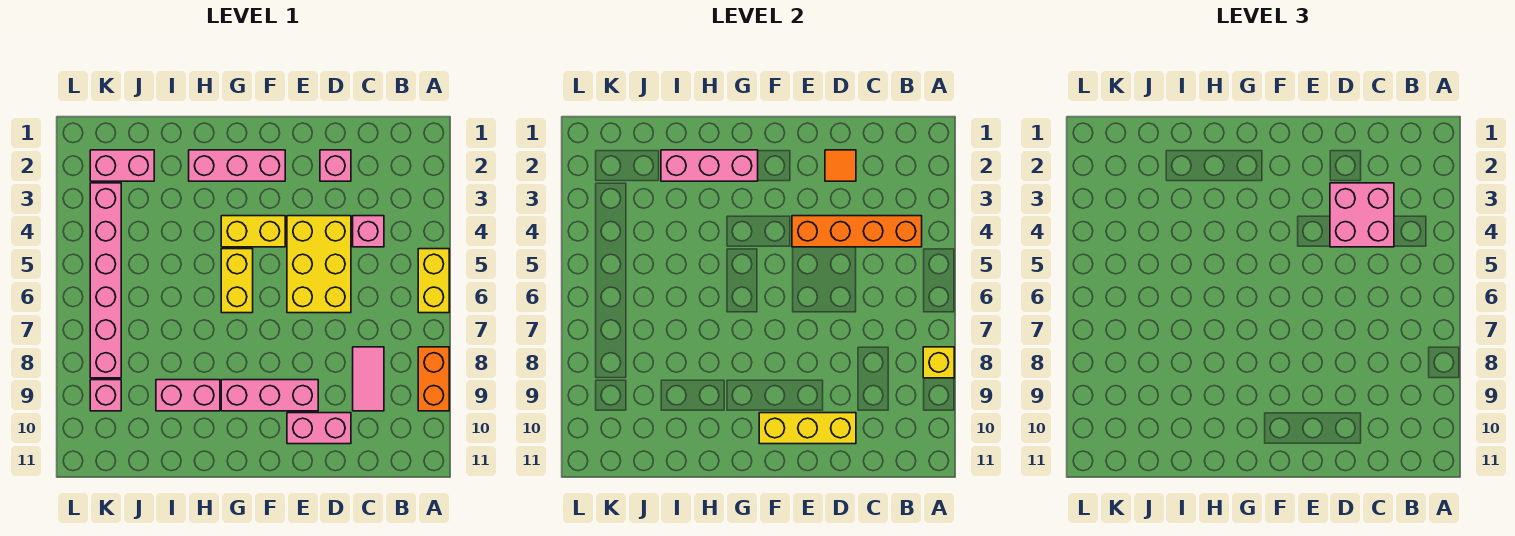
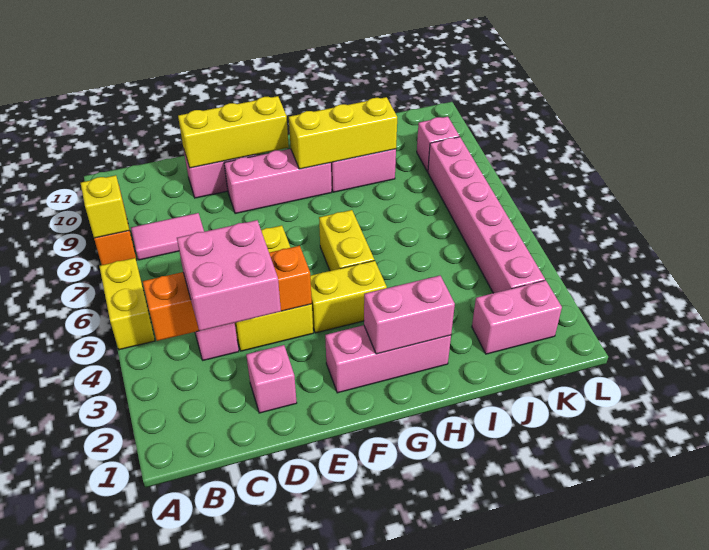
pink 1x2 tile [353,347,384,411] -> pink 1x2 tile turned to [131,213,204,260]
orange 1x1 tile [825,150,856,181] -> none
pink 1x3 brick [661,150,758,181] -> pink 1x2 brick [364,276,455,354]
none -> yellow 1x3 brick [289,97,397,169]

